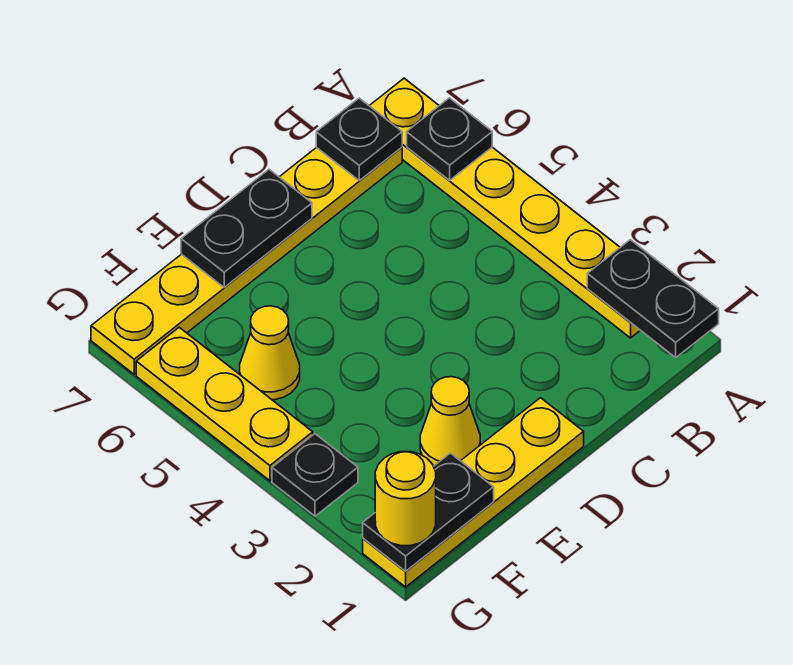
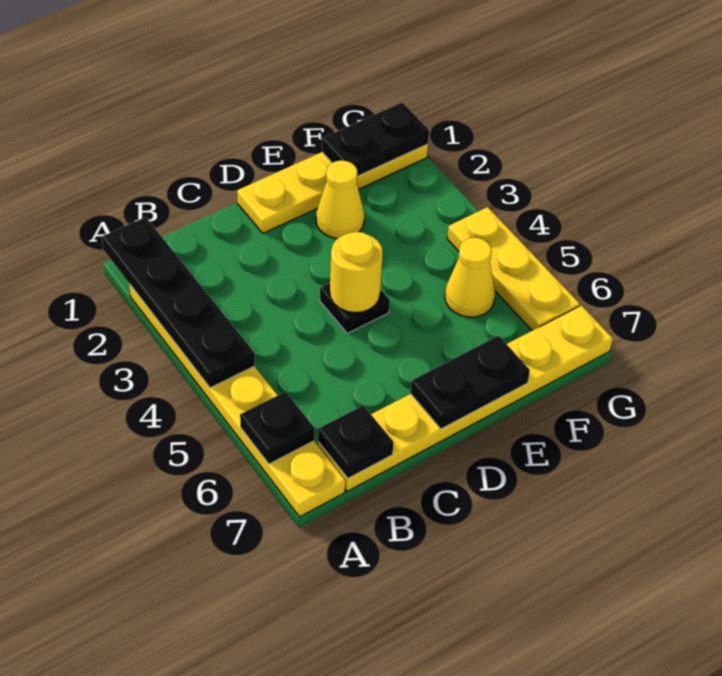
black 1x2 plate [587,240,719,358] -> black 1x4 plate [102,217,255,388]
yellow 1x1 round brick [375,452,436,546] -> yellow 1x1 round brick moved to [330,232,383,313]
black 1x1 plate [272,434,358,516] -> black 1x1 plate moved to [320,283,390,333]

